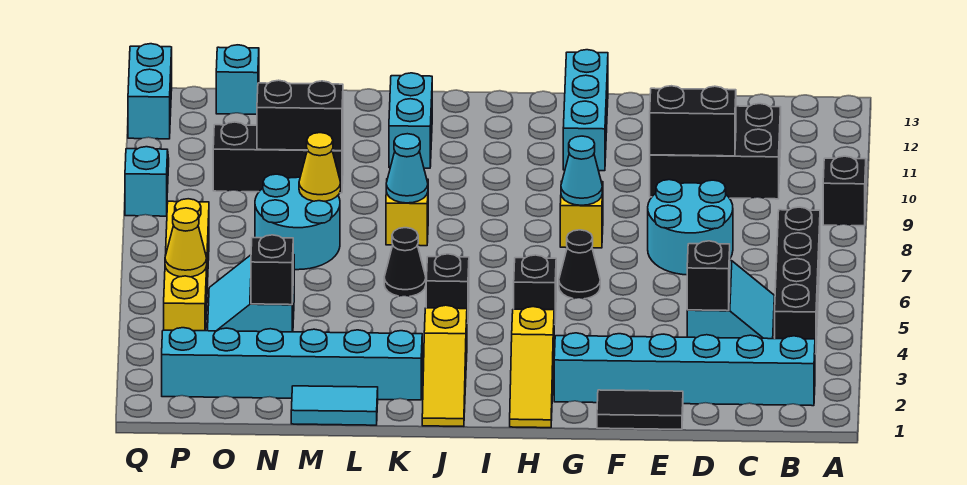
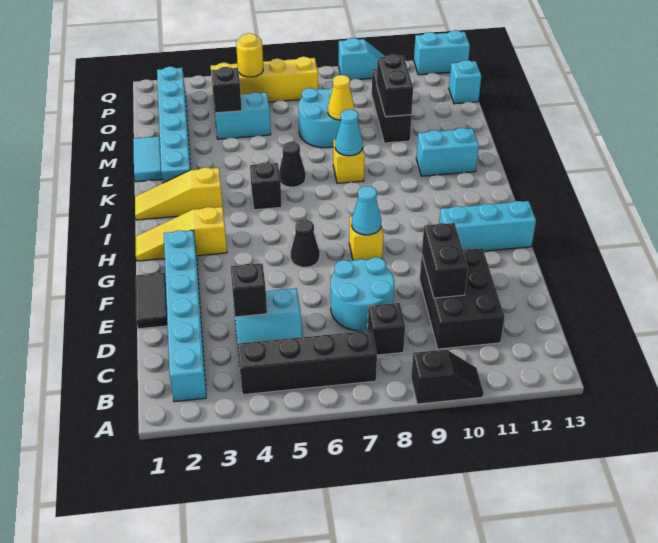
black 1x1 brick [514,255,556,325] -> black 1x1 brick moved to [368,303,405,355]
yellow 1x1 cone [165,208,207,277] -> yellow 1x1 round brick [236,33,263,77]

